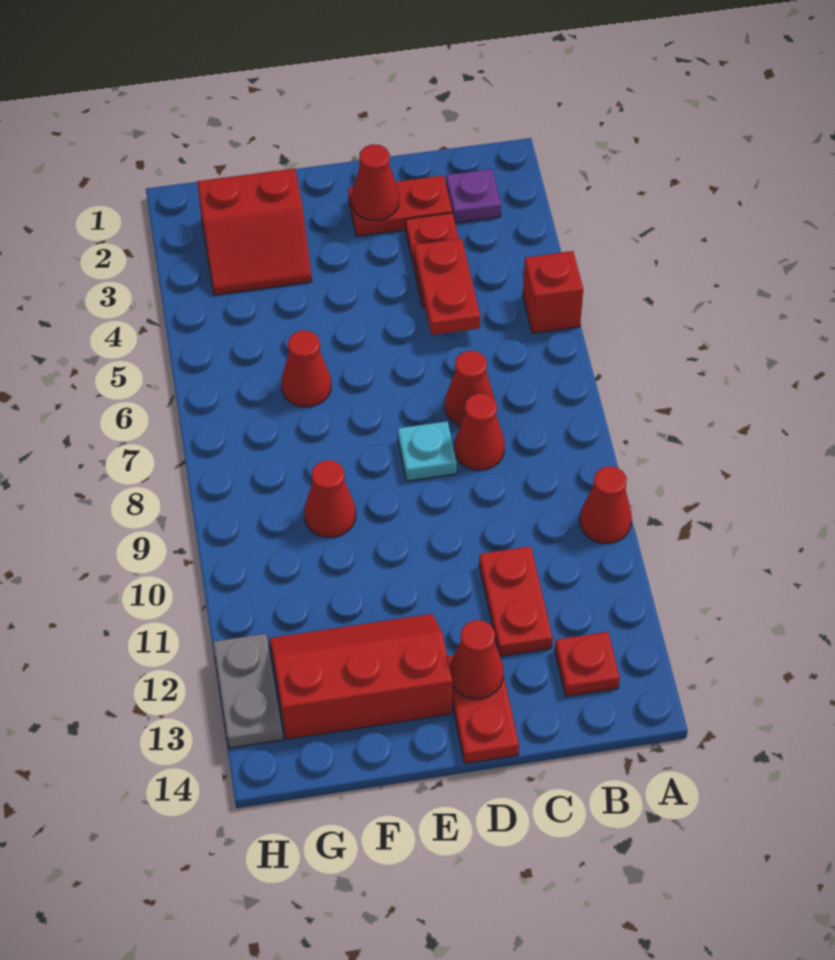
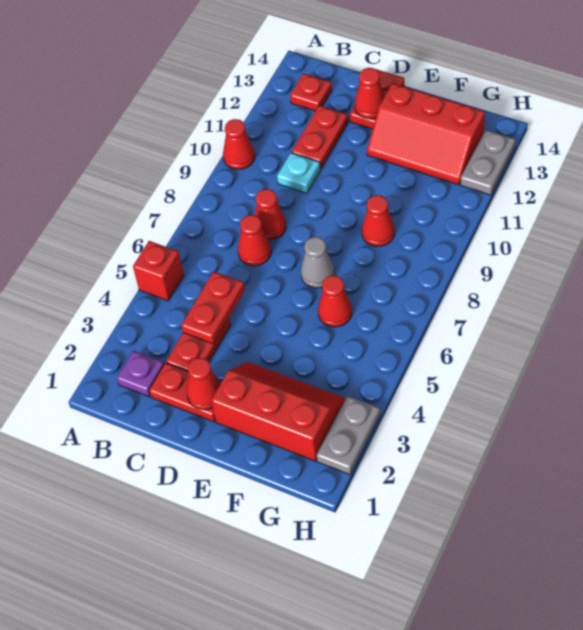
cyan 1x1 plate [398,421,457,481] -> cyan 1x1 plate moved to [277,153,320,193]
none -> grey 1x1 cone [301,237,334,288]
red 2x2 slope [197,168,312,295] -> red 2x3 slope [211,362,346,461]
none -> grey 1x2 plate [317,396,380,475]

